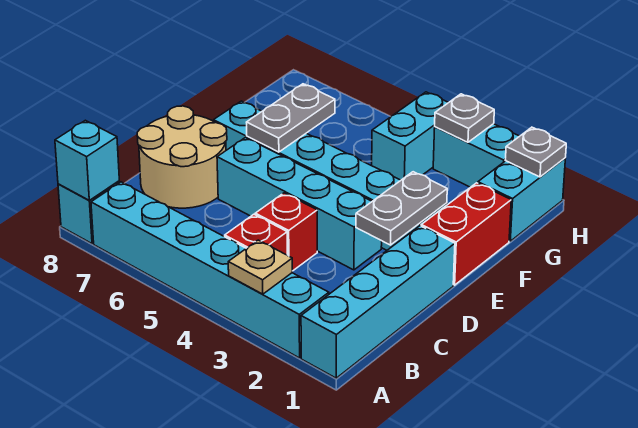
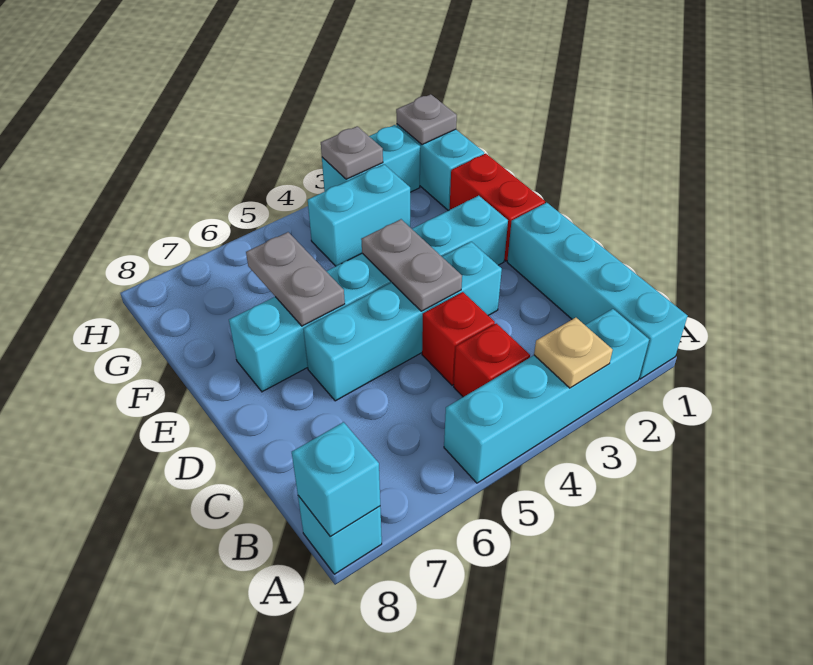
cyan 1x6 brick [91,182,329,358] -> cyan 1x4 brick [444,309,649,483]
tan 2x2 round brick [137,106,227,208] -> none
grey 1x2 plate [356,172,447,245] -> grey 1x2 plate moved to [361,219,462,311]
cyan 1x2 brick [372,92,448,180] -> cyan 1x2 brick turned to [308,164,410,266]

